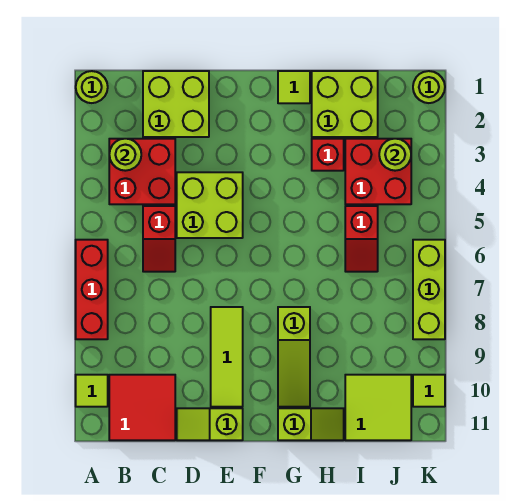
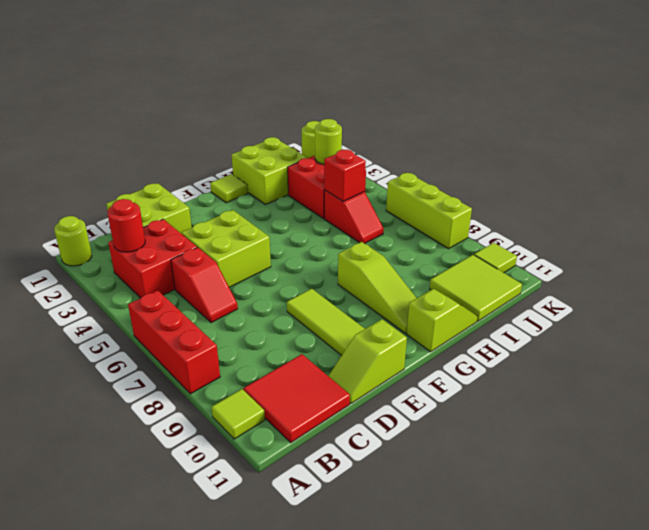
lime 1x1 round brick [109,139,141,171] -> red 1x1 round brick [107,199,145,252]
red 1x1 brick [312,139,344,171] -> red 1x1 brick moved to [324,150,366,201]

